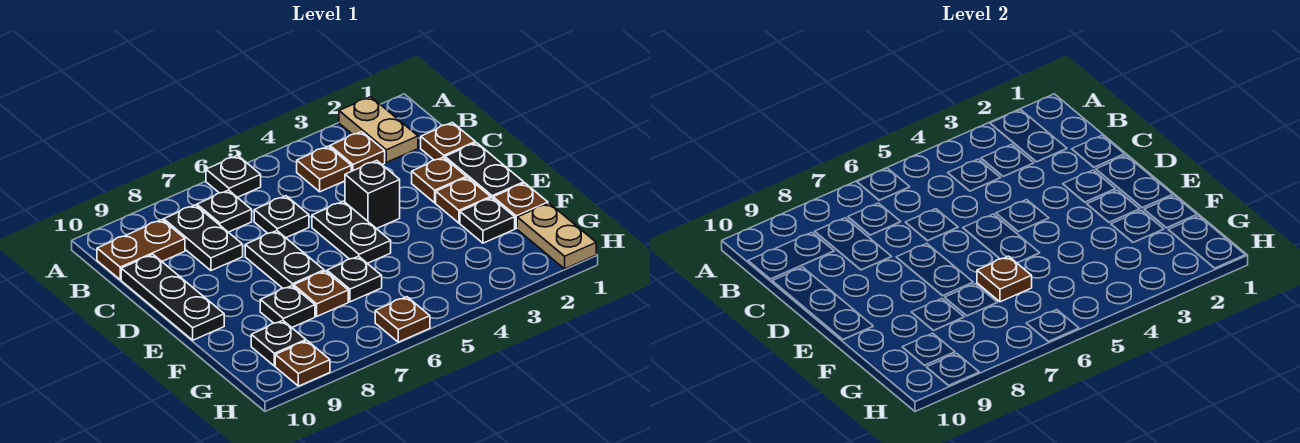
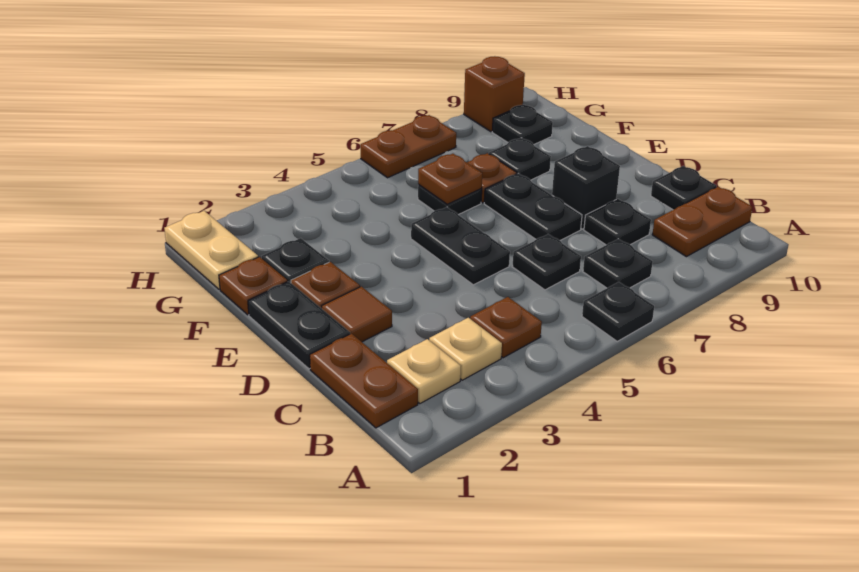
tan 1x2 plate [339,97,418,162] -> tan 1x1 plate [387,339,461,404]
brown 1x1 plate [330,132,385,171] -> tan 1x1 plate [429,318,502,380]
black 1x2 plate [164,205,243,271] -> black 1x1 plate [584,199,651,245]
brown 1x1 plate [421,122,475,160] -> brown 1x2 plate [310,334,418,428]
black 1x3 plate [121,254,224,340] -> black 1x1 plate [651,166,716,210]
brown 1x1 plate [412,157,466,203] -> brown 1x1 tile [322,286,392,342]
black 1x1 brick [345,160,400,229] -> black 1x1 brick moved to [552,146,620,229]
brown 1x1 plate [375,297,430,342] -> brown 1x2 plate [361,115,456,178]
brown 1x1 plate [275,341,330,386] -> brown 1x1 brick [464,56,525,132]

